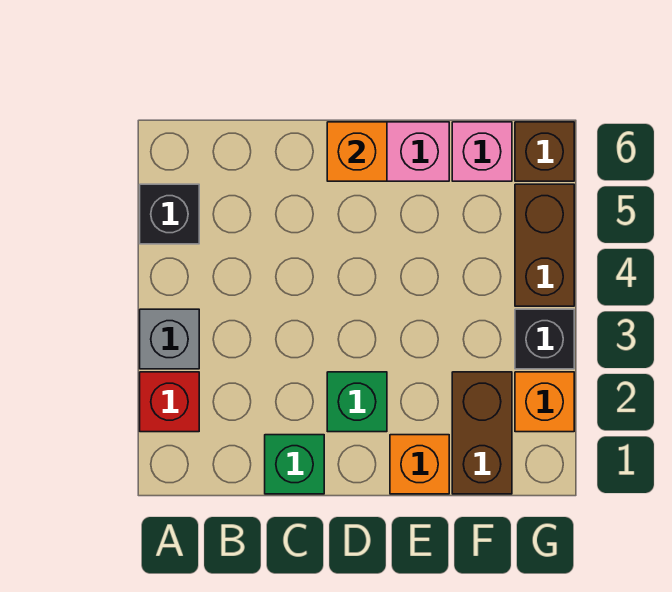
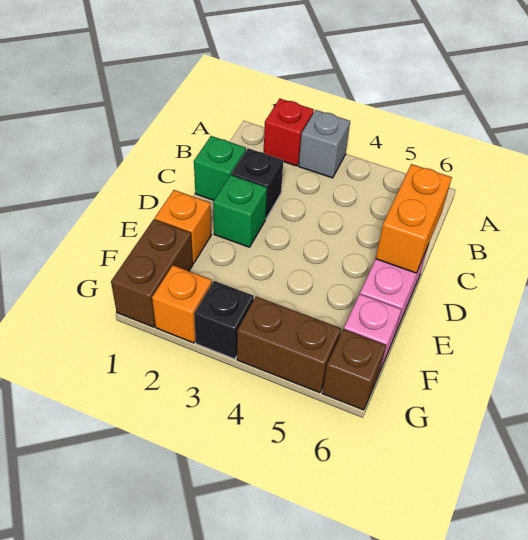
black 1x1 brick [140,184,199,244] -> black 1x1 brick moved to [231,148,283,218]
orange 1x1 brick [327,122,387,181] -> orange 1x2 brick [376,164,452,273]
brown 1x2 brick [452,372,512,494] -> brown 1x2 brick turned to [111,219,193,327]

